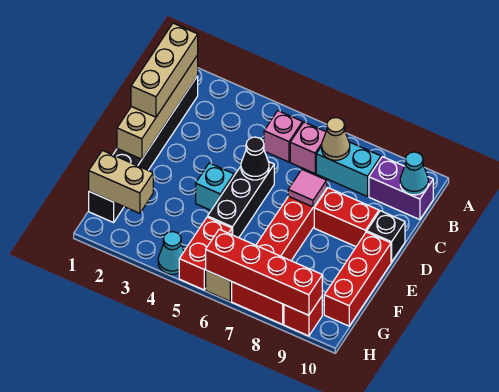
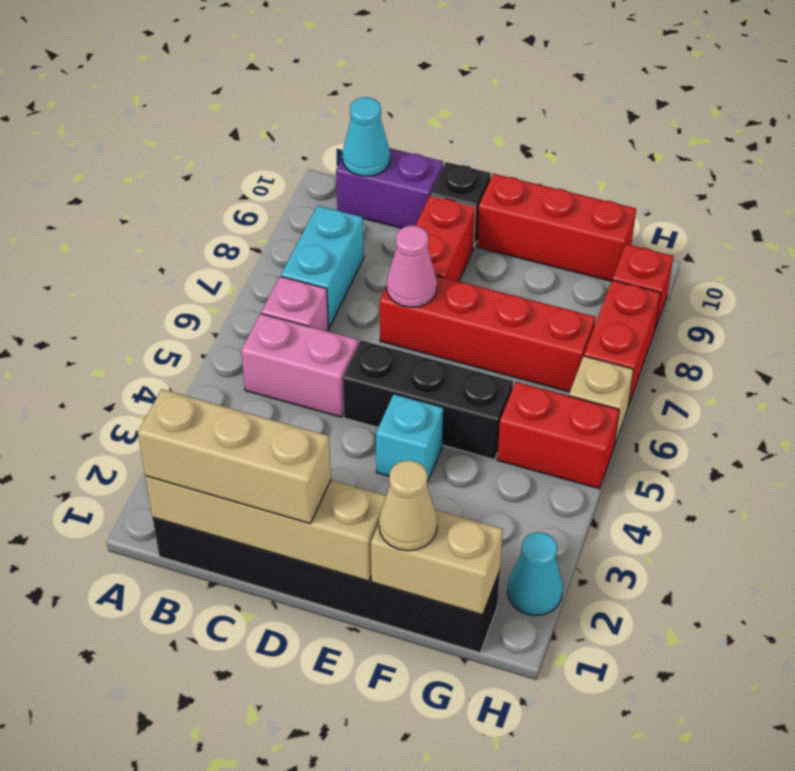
pink 1x1 brick [264,111,303,162] -> pink 1x2 brick [241,314,358,417]
tan 1x1 cone [322,118,350,160] -> tan 1x1 cone moved to [379,461,437,551]
purple 1x2 brick [369,157,433,220] -> purple 1x2 brick turned to [336,148,443,228]
black 1x1 cone [241,137,269,180] -> none
pink 1x1 tile [288,170,327,207] -> pink 1x1 cone [387,226,437,307]
tan 1x2 brick [89,150,153,213] -> tan 1x2 brick turned to [371,510,503,615]
cyan 1x1 cone [158,232,184,274] -> cyan 1x1 cone moved to [507,532,563,616]
red 1x4 brick [206,229,322,315] -> none

